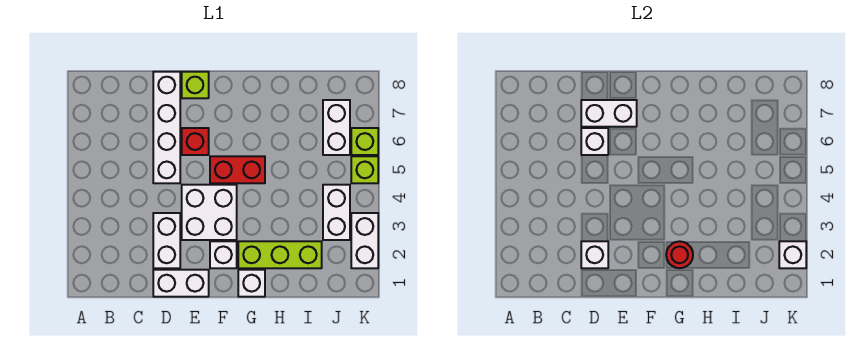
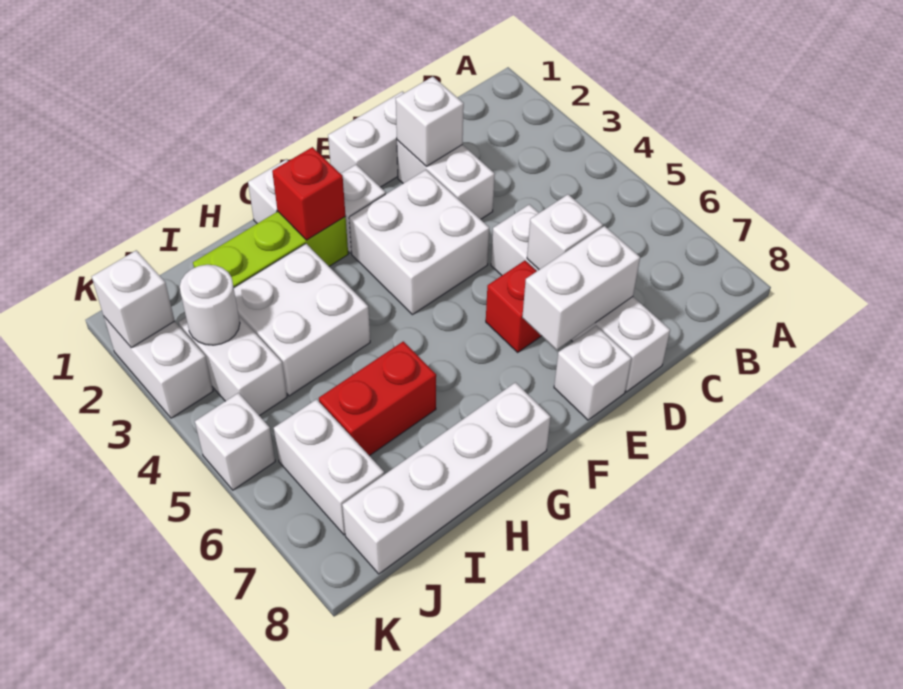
lime 1x1 brick [182,72,209,98] -> white 1x1 brick [554,326,631,420]
red 1x2 brick [210,156,265,183] -> red 1x2 brick moved to [319,341,436,456]
red 1x1 round brick [666,241,693,268] -> red 1x1 brick [272,147,346,240]
none -> white 1x4 brick [342,382,551,574]
none -> white 2x2 brick [234,244,370,396]
none -> white 1x1 round brick [180,265,240,345]
lime 1x1 brick [351,156,378,183] -> white 1x1 brick [195,393,275,490]
lime 1x1 brick [351,128,378,155] -> none

